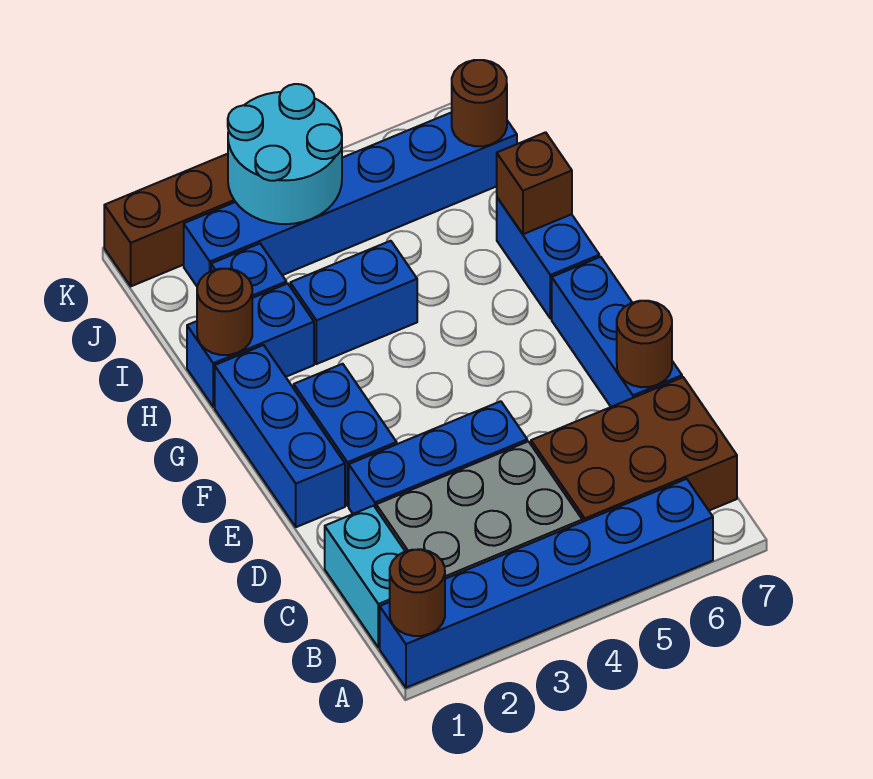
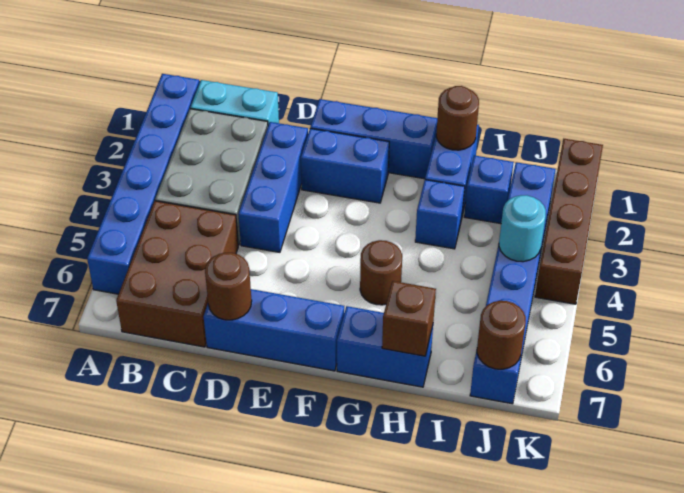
brown 1x1 round brick [390,549,445,636] -> brown 1x1 round brick moved to [360,240,402,305]
blue 1x2 brick [290,241,417,364] -> blue 1x1 brick [415,180,465,249]
cyan 2x2 round brick [228,84,342,224] -> cyan 1x1 round brick [499,195,546,262]

